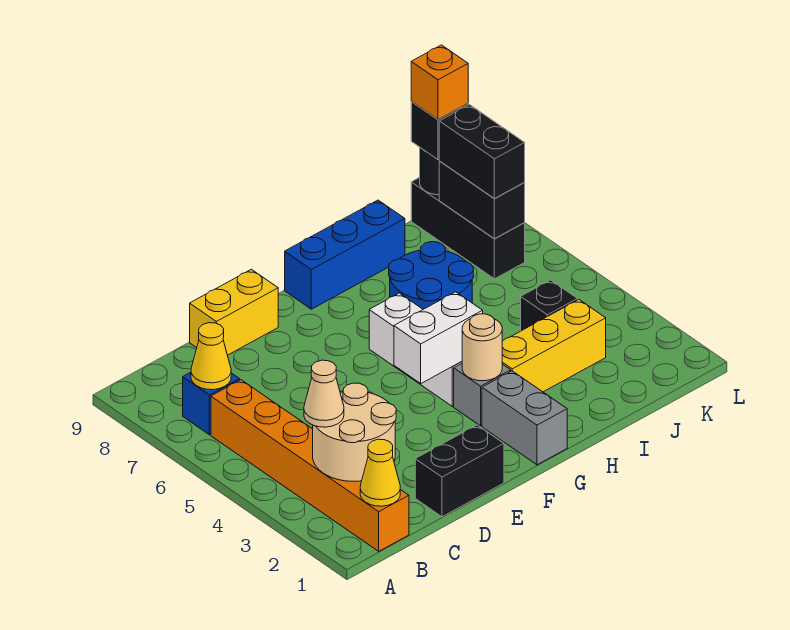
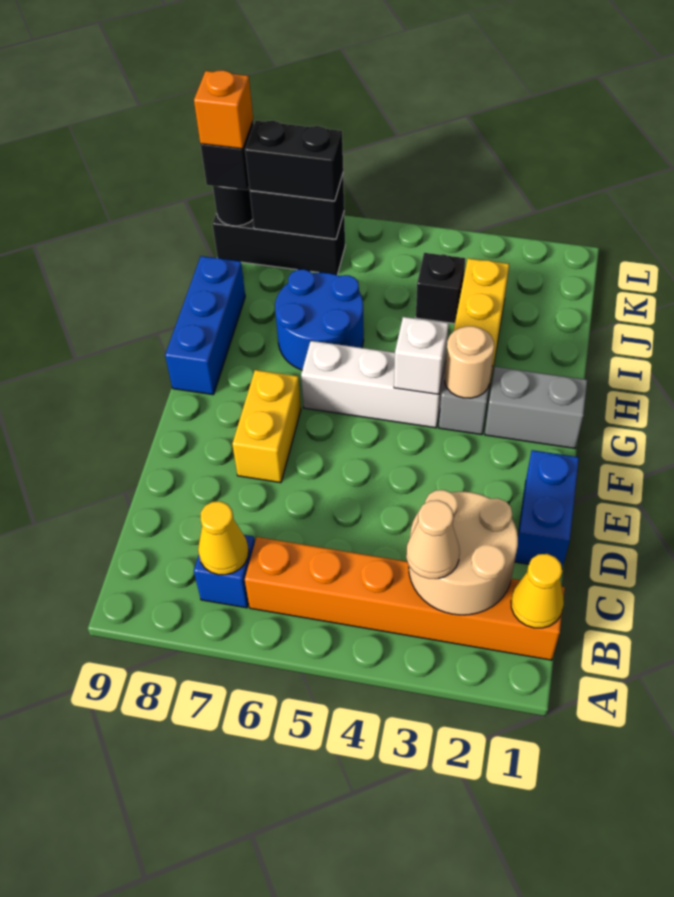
black 1x2 brick [415,425,504,517] -> blue 1x2 brick [515,450,579,568]
yellow 1x2 brick [190,269,278,355] -> yellow 1x2 brick moved to [232,370,301,483]
white 1x2 brick [394,292,483,383] -> white 1x1 brick [394,317,449,394]

